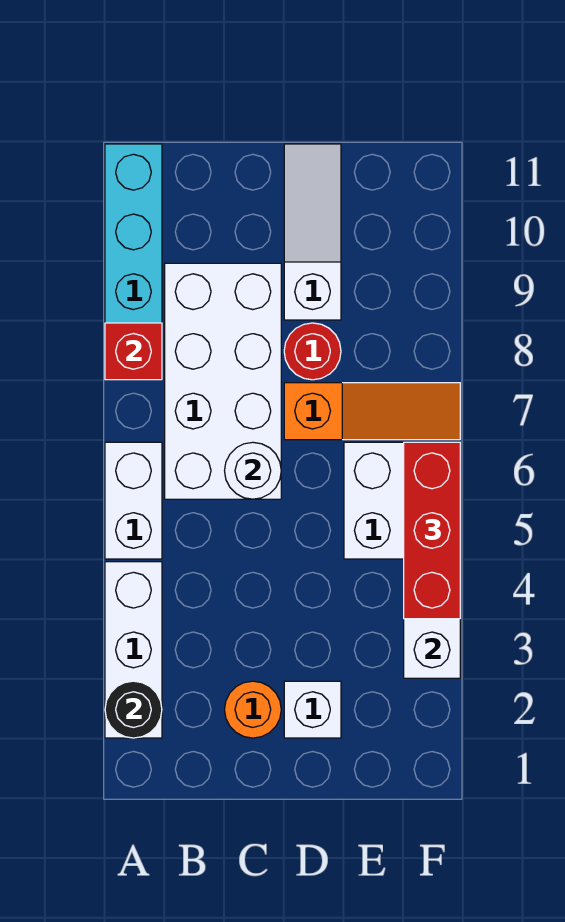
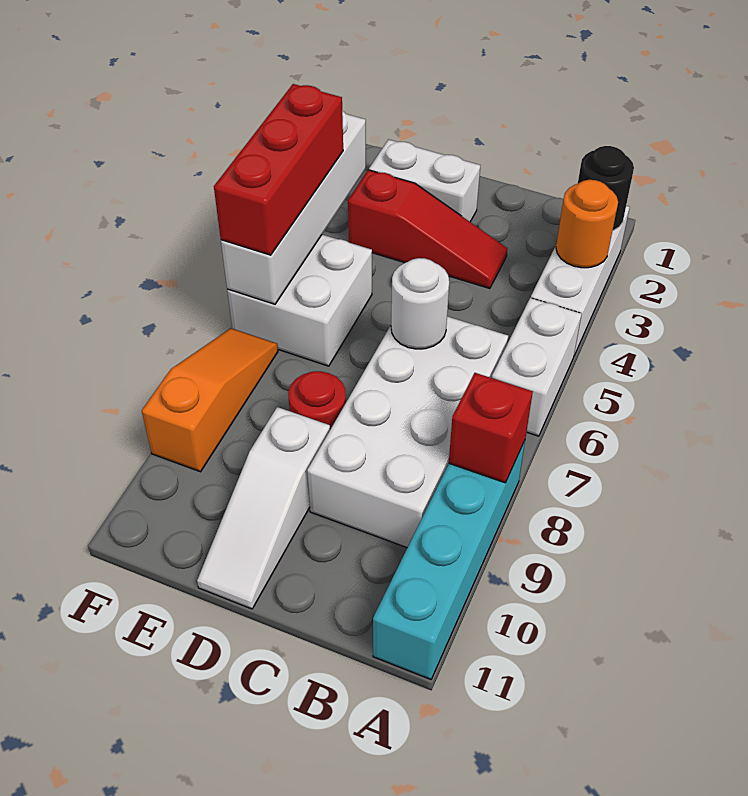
orange 1x1 round brick [225,681,281,738] -> orange 1x1 round brick moved to [556,180,618,268]
none -> red 1x3 slope [348,170,508,289]
white 1x1 brick [284,681,341,738] -> white 1x2 brick [369,139,480,222]
orange 1x3 slope [284,383,460,440] -> orange 1x3 slope turned to [142,328,278,472]

